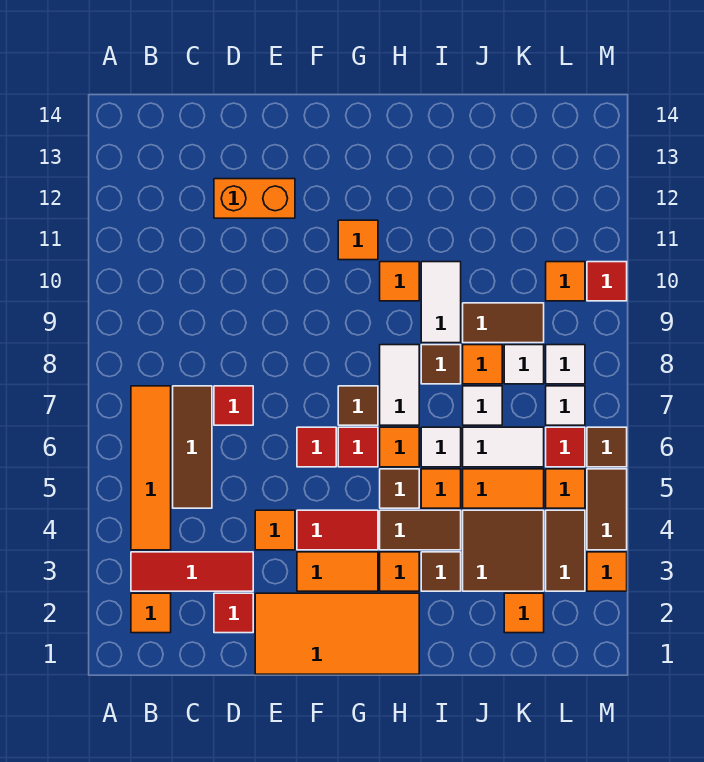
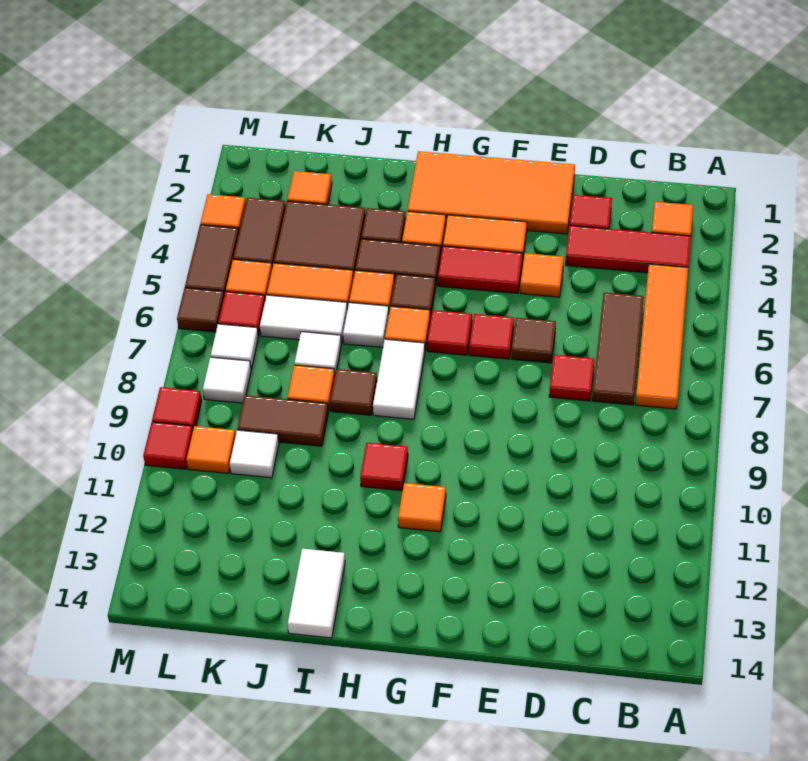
orange 1x2 brick [214,179,295,218] -> none
brown 1x1 tile [338,386,378,425] -> brown 1x1 tile moved to [511,318,556,363]
orange 1x1 tile [380,262,419,301] -> red 1x1 tile [360,443,408,491]
white 1x2 tile [421,262,461,343] -> white 1x2 tile moved to [288,549,345,638]
white 1x1 tile [504,345,544,384] -> white 1x1 tile moved to [230,430,279,478]
none -> red 1x1 tile [152,387,202,428]

